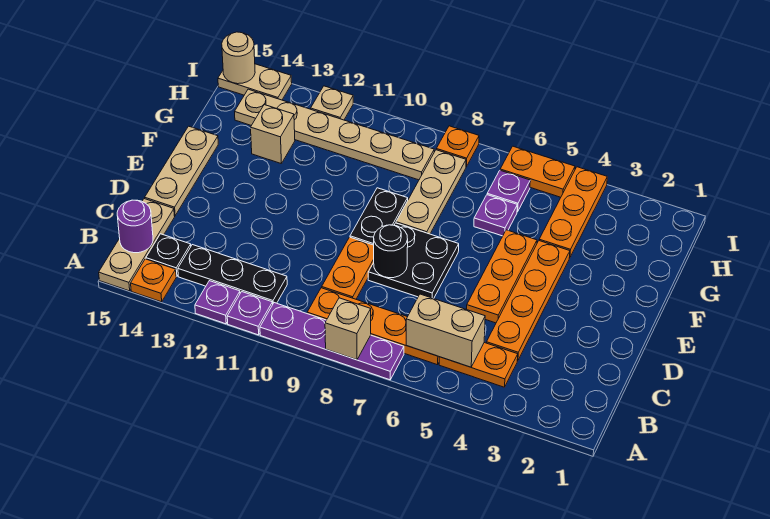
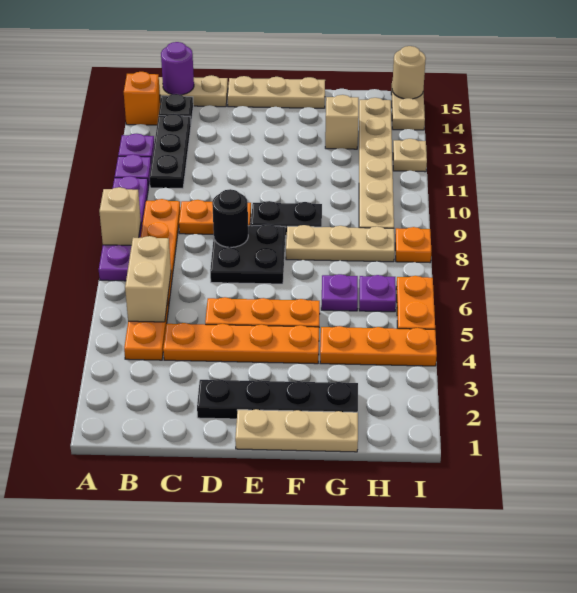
orange 1x1 plate [131,259,176,302] -> orange 1x1 brick [124,72,160,125]
none -> black 1x4 plate [197,379,358,419]
none -> tan 1x3 plate [235,409,358,452]

